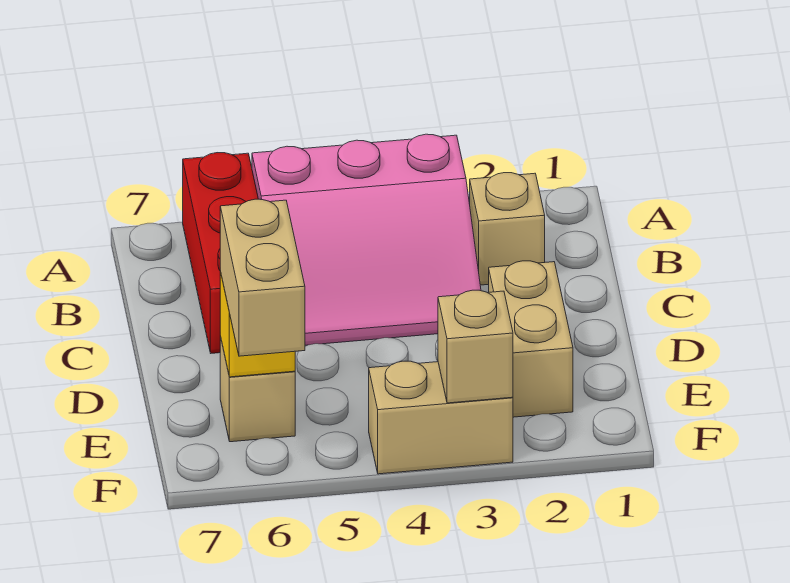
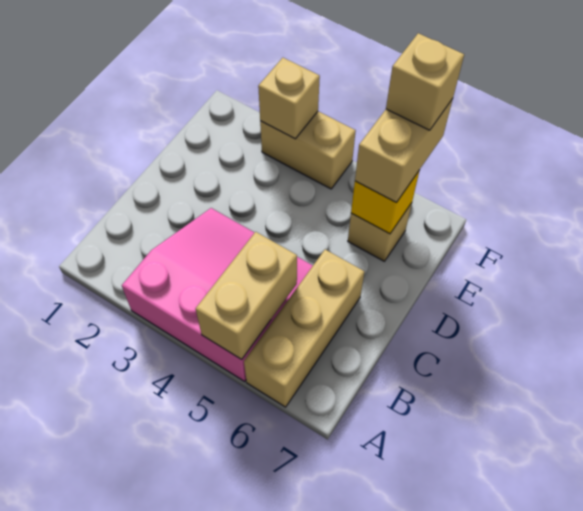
red 1x3 brick [183,153,258,353] -> tan 1x3 brick [244,250,364,407]
tan 1x1 brick [470,173,545,285] -> tan 1x1 brick moved to [386,33,464,130]
tan 1x2 brick [489,261,573,417] -> tan 1x2 brick moved to [196,232,297,359]

